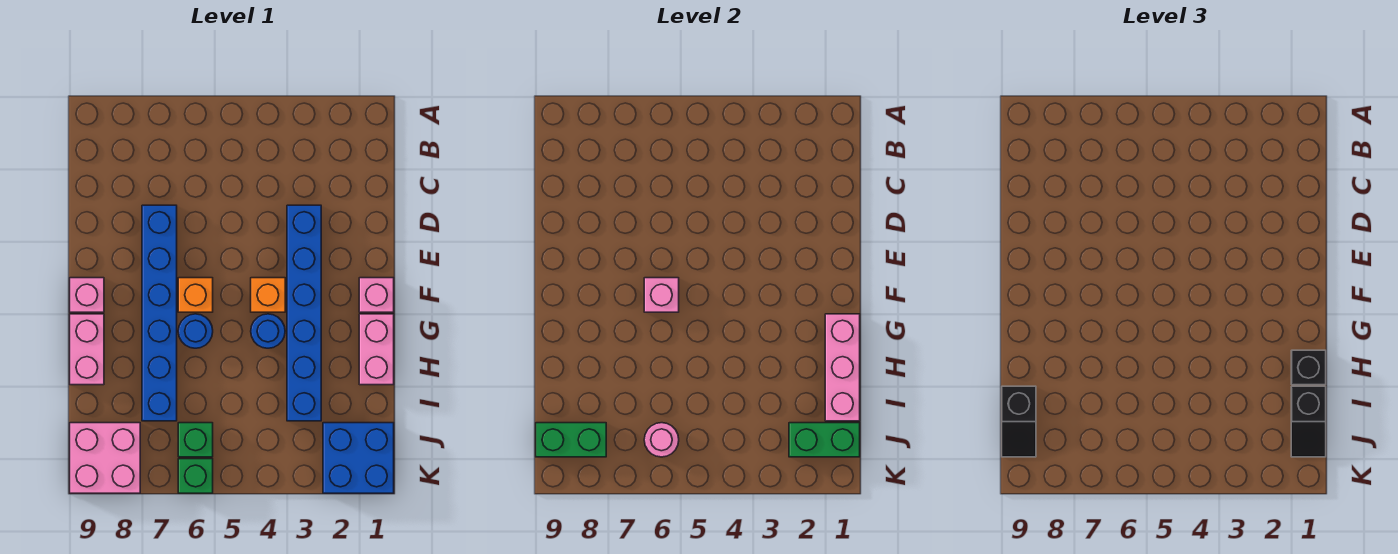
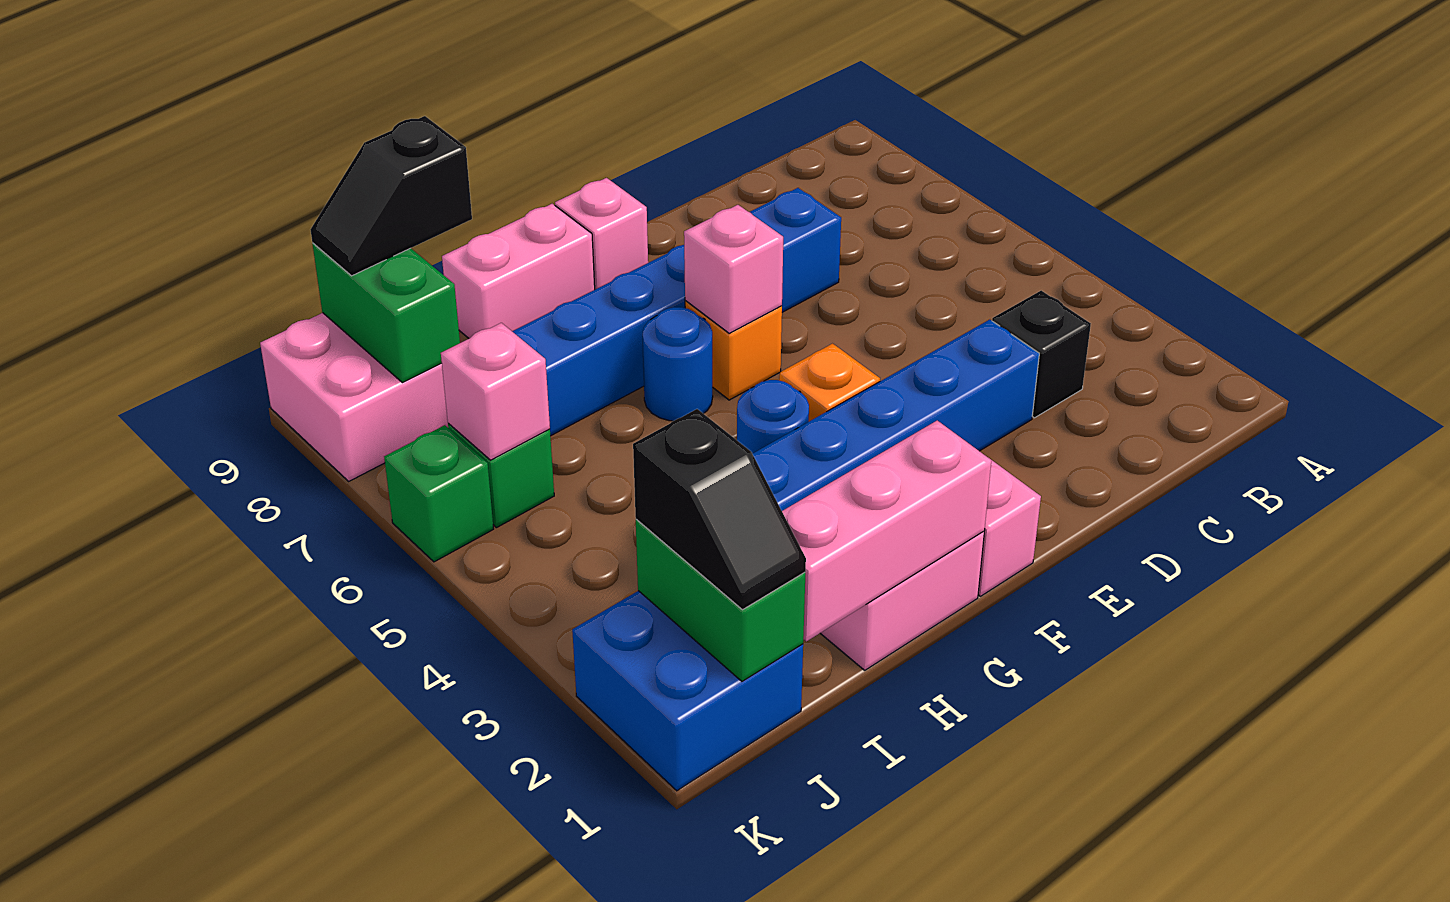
black 1x1 brick [1291,350,1326,385] -> black 1x1 brick moved to [992,291,1091,418]
black 1x2 slope [1291,386,1326,457] -> black 1x2 slope turned to [633,409,806,610]
pink 1x1 round brick [644,423,679,457] -> pink 1x1 brick [441,323,550,460]

